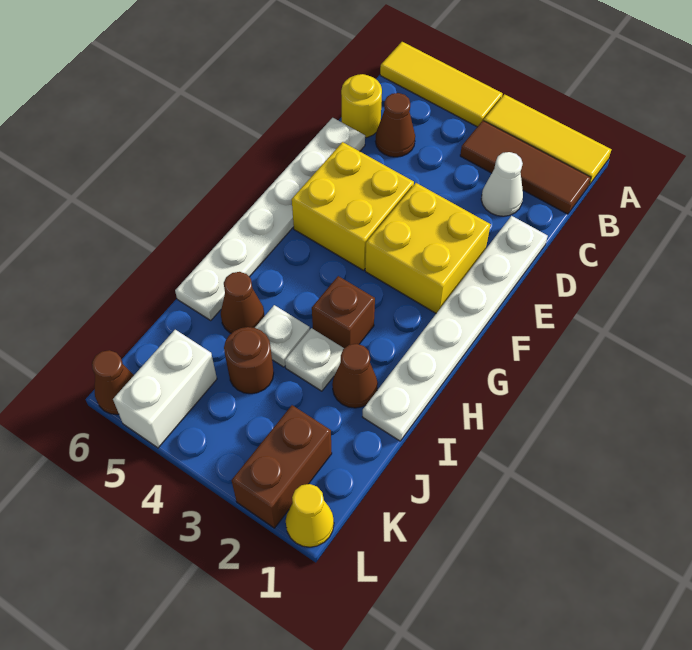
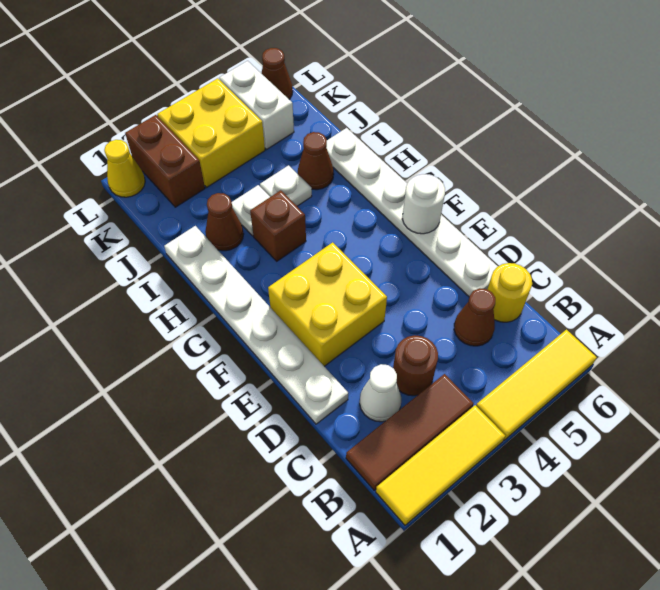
yellow 2x2 brick [292,142,414,270] -> yellow 2x2 brick moved to [157,78,265,187]
none -> white 1x1 round brick [403,174,445,234]
brown 1x1 round brick [224,327,274,394] -> brown 1x1 round brick moved to [393,335,438,396]

